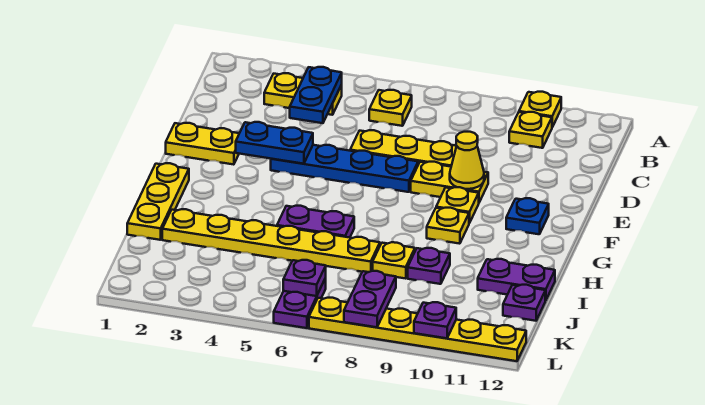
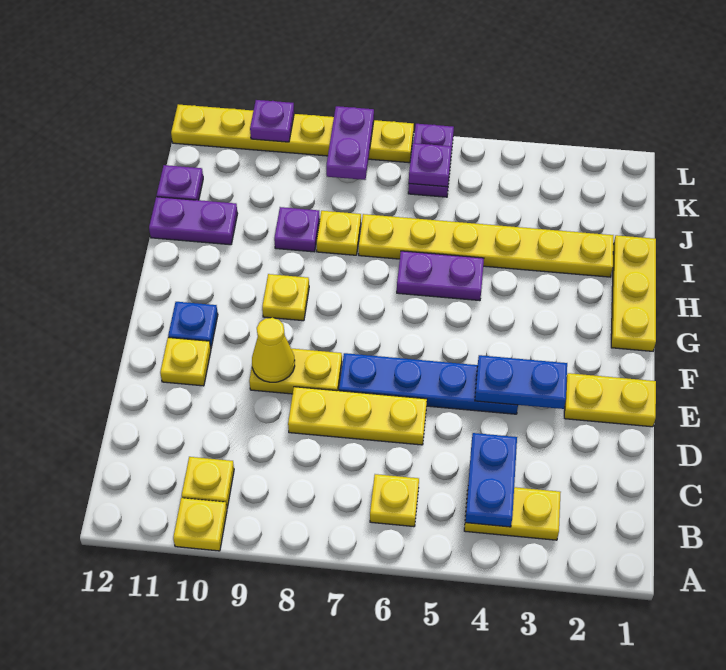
yellow 1x1 plate [436,187,479,223] -> yellow 1x1 plate moved to [160,337,211,386]

